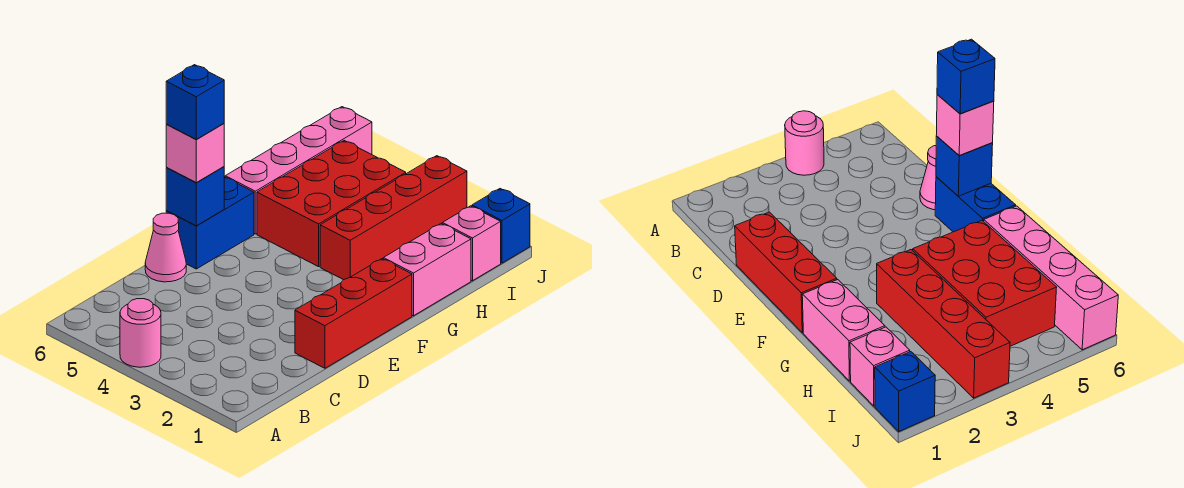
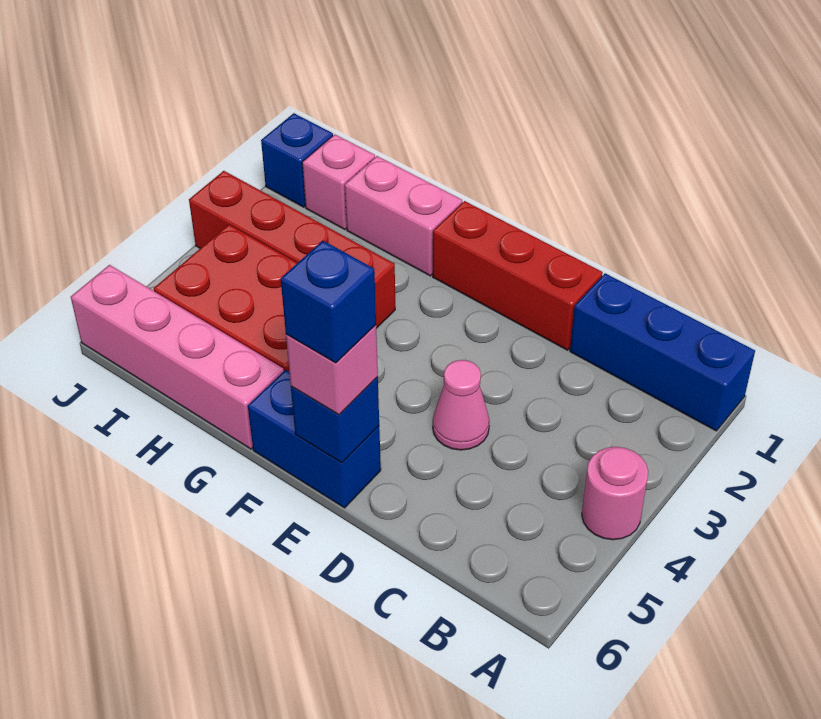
none -> blue 1x3 brick [570,273,755,431]
pink 1x1 cone [145,213,186,282] -> pink 1x1 cone moved to [433,360,489,450]

